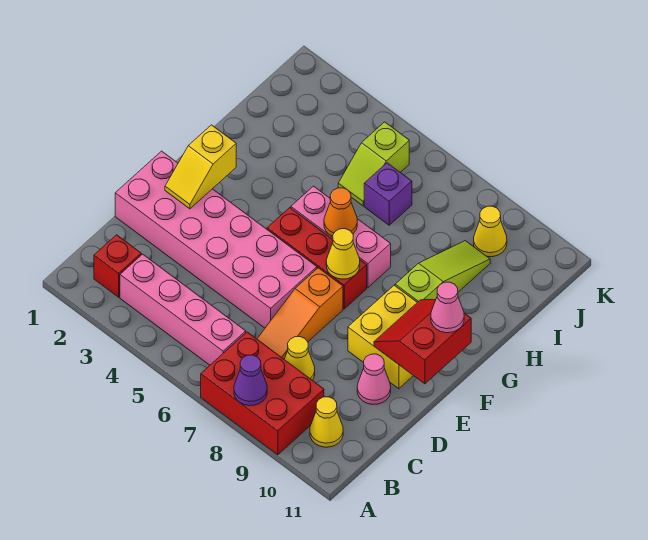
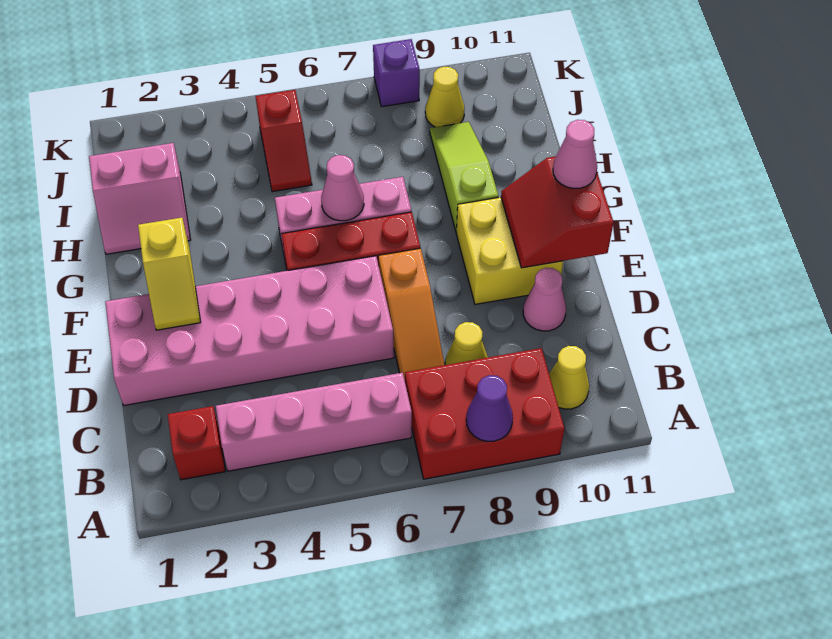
yellow 1x1 cone [326,229,360,279] -> none
orange 1x1 cone [324,188,357,236] -> pink 1x1 cone [321,155,364,221]
none -> pink 2x2 slope [89,143,190,254]
lime 1x2 slope [338,122,409,206] -> red 1x2 slope [256,90,312,192]
purple 1x1 brick [364,163,412,225] -> purple 1x1 brick moved to [373,39,420,107]

